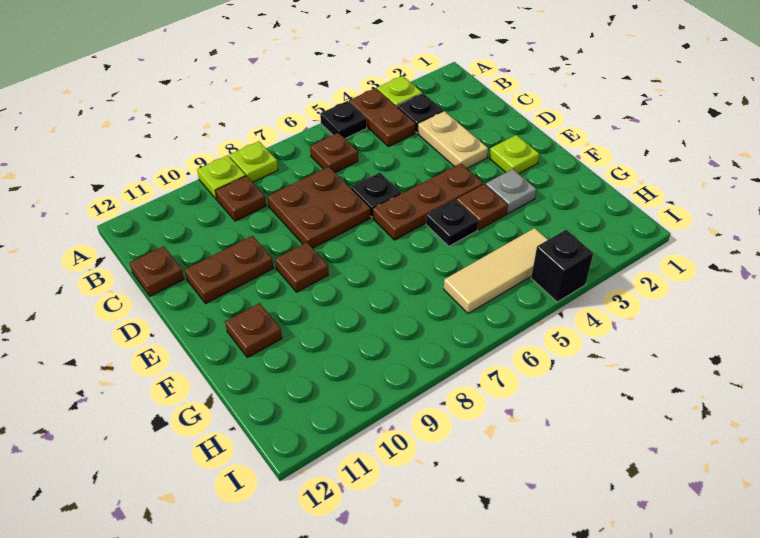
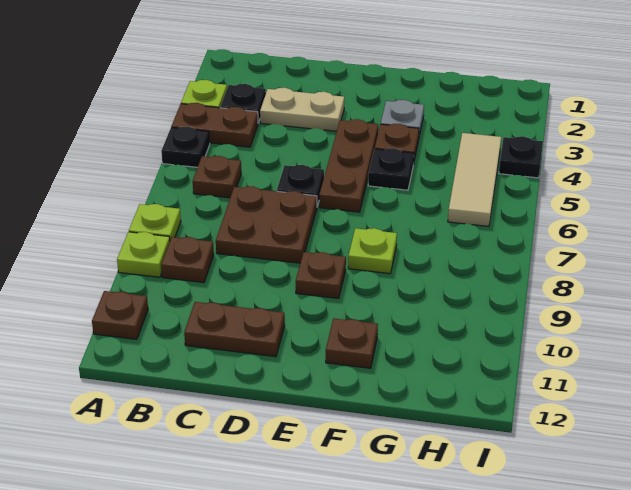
brown 1x1 plate [130,246,184,296] -> brown 1x1 plate moved to [92,291,148,339]
brown 1x2 plate [185,236,273,304] -> brown 1x2 plate turned to [184,302,285,357]
lime 1x1 plate [489,135,539,174] -> lime 1x1 plate moved to [348,228,397,274]
black 1x1 brick [531,230,593,302] -> black 1x1 plate [499,136,543,178]

